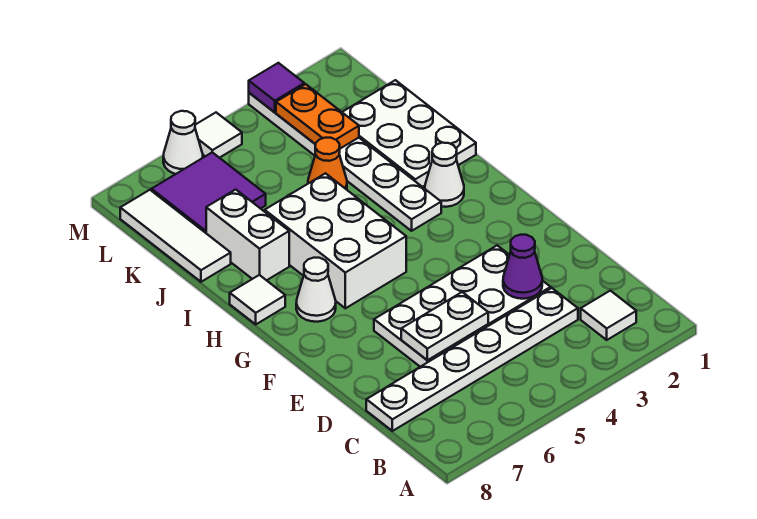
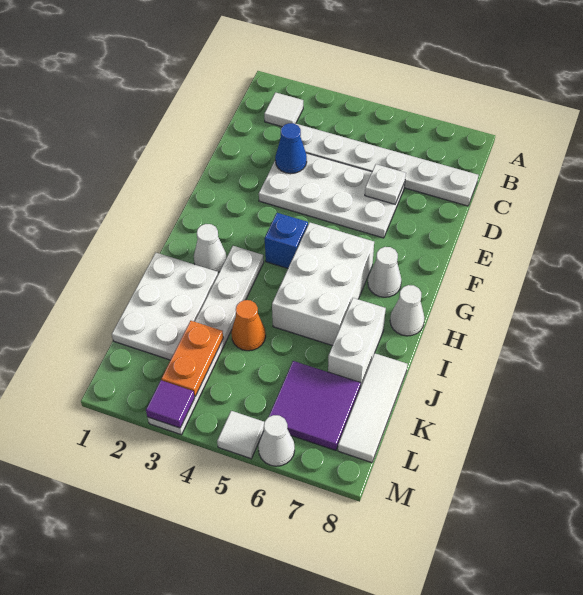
purple 1x1 cone [503,235,542,299] -> blue 1x1 cone [275,123,307,174]
white 1x2 plate [401,292,488,360] -> white 1x1 plate [365,164,406,204]
none -> blue 1x1 brick [265,213,308,268]
white 1x1 tile [230,275,285,324] -> white 1x1 cone [390,285,425,336]

